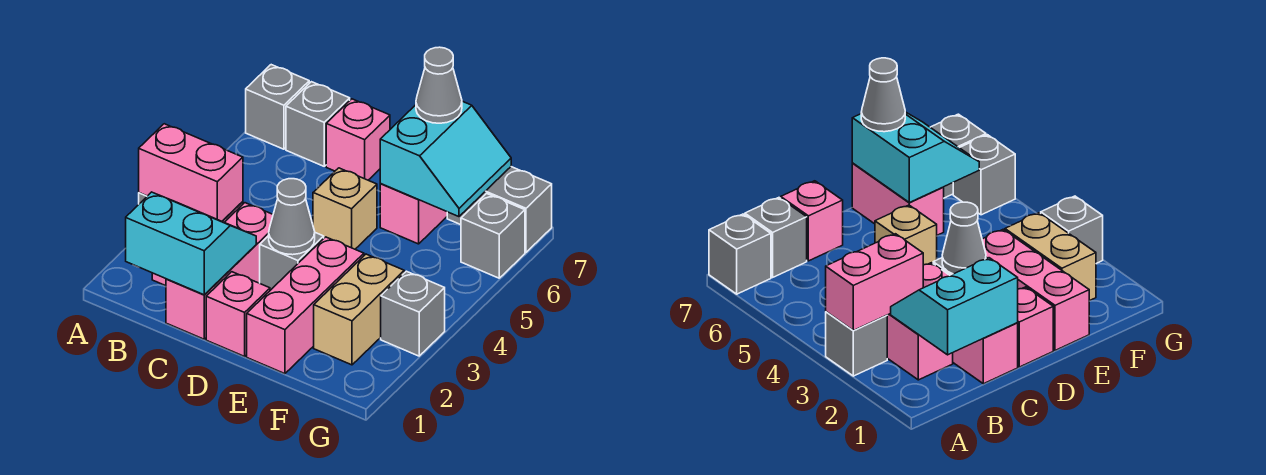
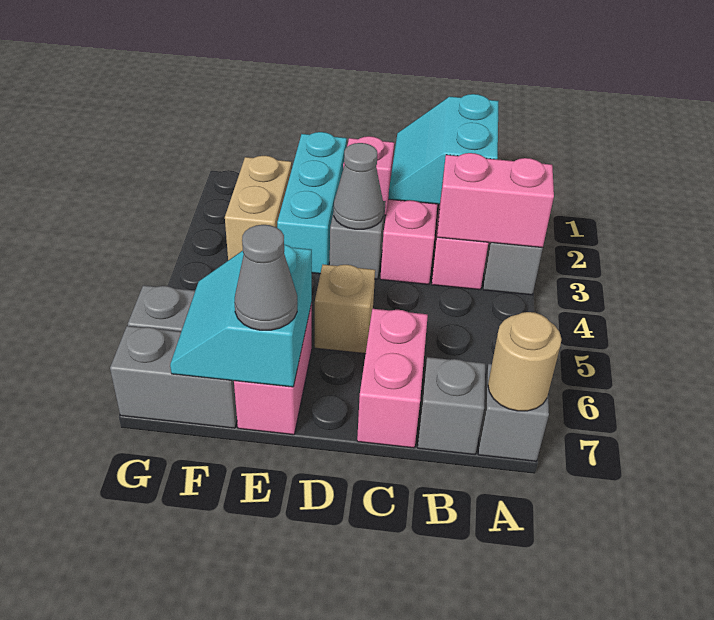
none -> tan 1x1 round brick [488,312,562,411]
cyan 2x2 slope [126,192,256,295] -> cyan 2x2 slope turned to [388,94,499,204]
pink 1x1 brick [326,99,390,180] -> pink 1x2 brick [357,309,428,448]
pink 1x3 brick [247,237,364,374] -> cyan 1x3 brick [277,132,347,274]
grey 1x1 brick [381,271,445,356] -> none

